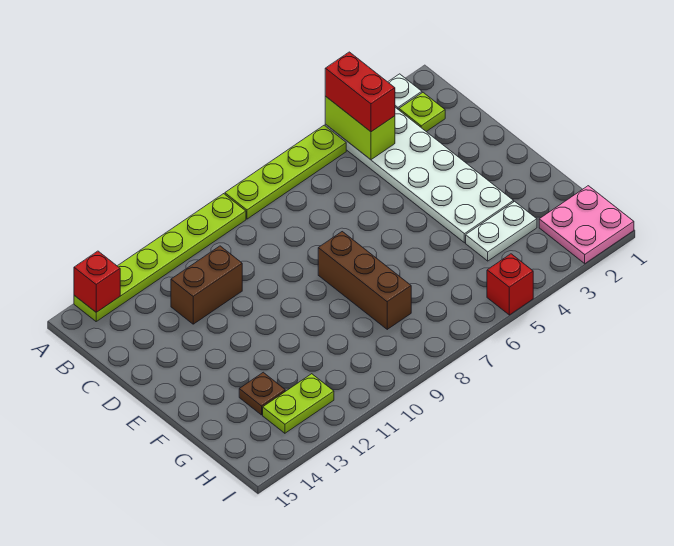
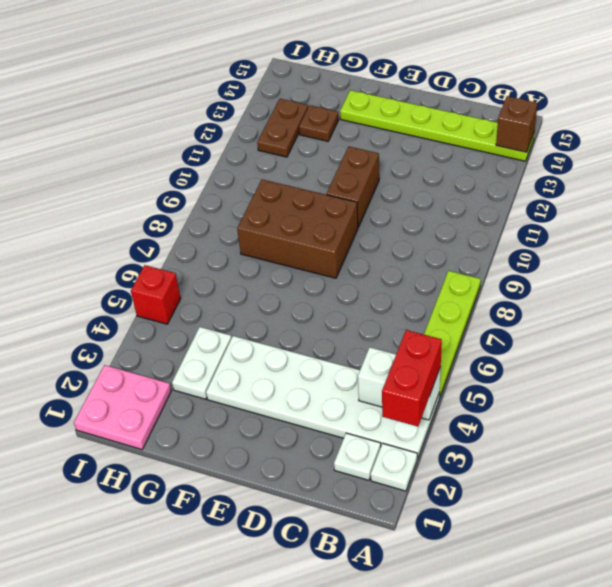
lime 1x2 brick [325,96,395,160] -> white 1x2 brick [358,347,441,420]
red 1x2 brick [325,52,395,132] -> red 1x2 brick turned to [382,330,442,426]
lime 1x6 plate [74,194,246,321] -> lime 1x6 plate turned to [340,90,535,161]
red 1x1 brick [74,251,120,312] -> brown 1x1 brick [496,96,538,152]
lime 1x1 plate [399,93,445,132] -> white 1x1 plate [334,433,381,480]
brown 1x2 brick [171,246,242,324] -> brown 1x2 brick moved to [327,146,379,227]
brown 1x3 brick [318,232,411,329] -> brown 2x3 brick [237,180,358,278]
lime 1x2 plate [263,374,334,433] -> brown 1x2 plate [257,99,308,157]

